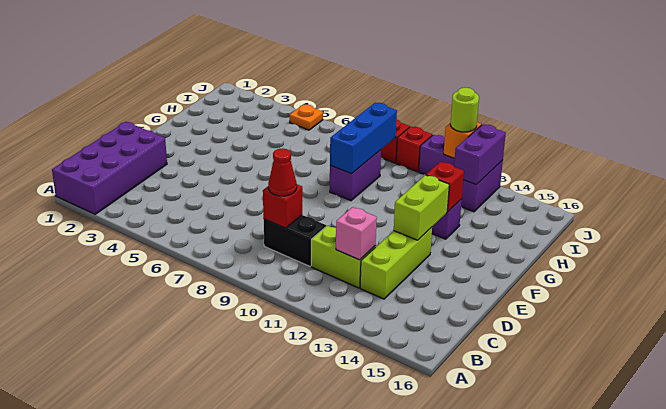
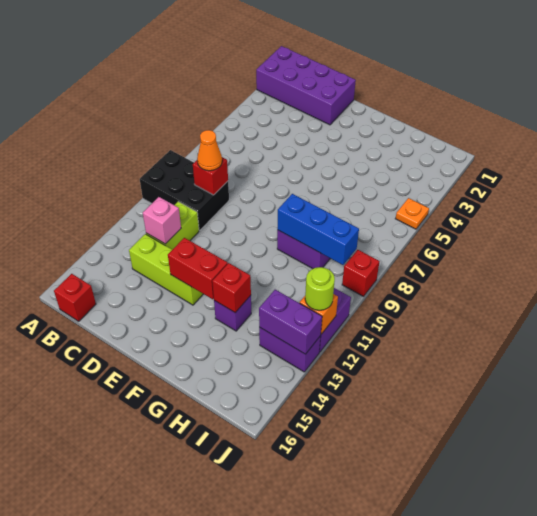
black 1x2 brick [264,215,326,266] -> black 2x3 brick [140,150,229,230]
red 1x1 cone [268,148,297,196] -> orange 1x1 cone [197,130,222,171]
lime 1x2 brick [394,175,449,240] -> red 1x2 brick [168,238,228,299]
red 1x1 brick [396,127,432,172] -> red 1x1 brick moved to [54,274,96,321]

